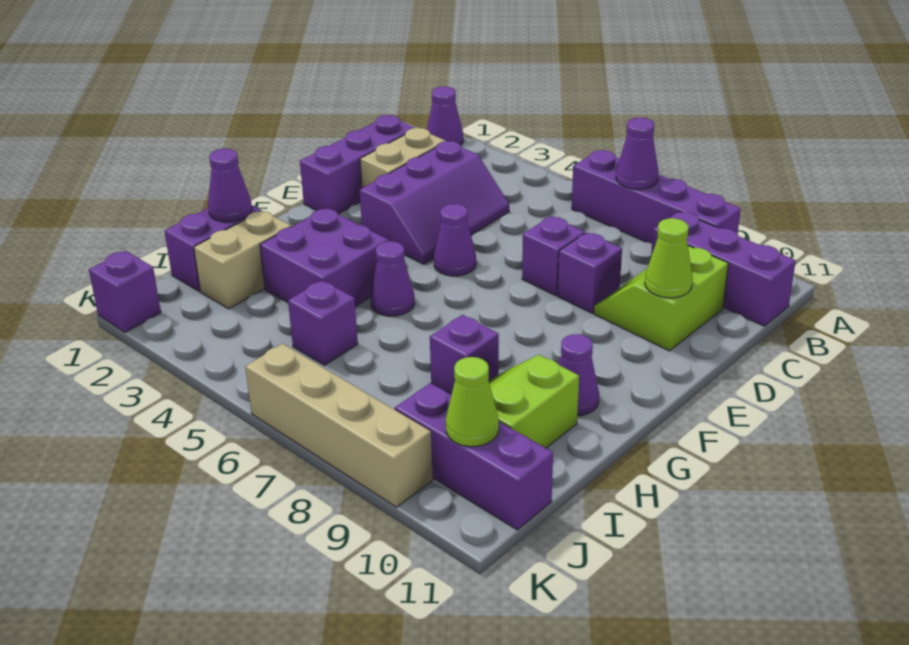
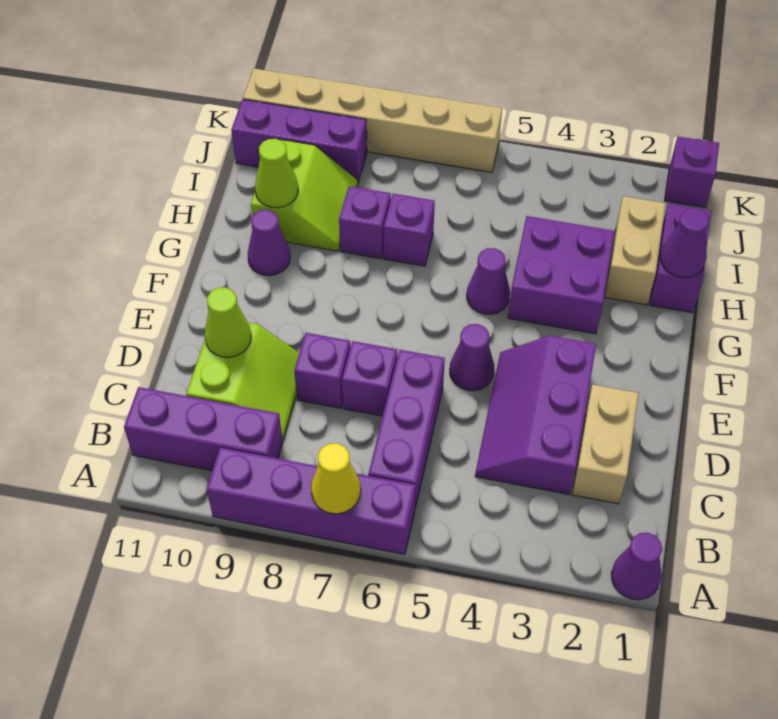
purple 1x1 cone [616,118,659,189] -> yellow 1x1 cone [311,443,361,514]
purple 1x3 brick [300,115,415,214] -> purple 1x3 brick moved to [368,350,445,508]
purple 1x1 brick [288,280,358,365] -> purple 1x1 brick moved to [384,194,435,266]
lime 1x1 cone [446,357,499,447] -> lime 1x1 cone moved to [255,139,298,208]
tan 1x4 brick [245,344,433,507] -> tan 1x6 brick [243,69,502,172]

